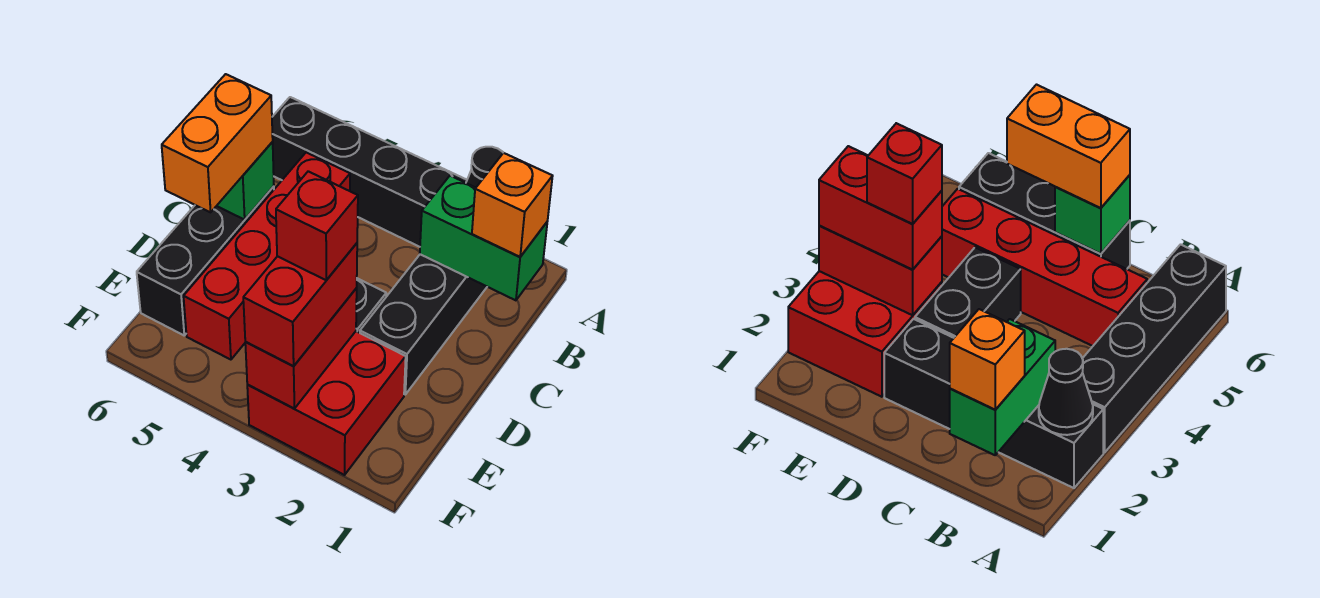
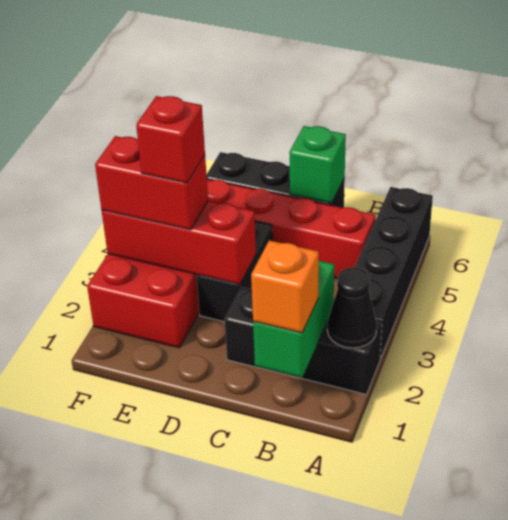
black 1x4 brick [360,254,487,394] -> black 1x3 brick [225,287,382,395]
orange 1x2 brick [162,74,273,212] -> none
red 1x2 brick [245,288,357,408] -> red 1x3 brick [102,201,256,284]

